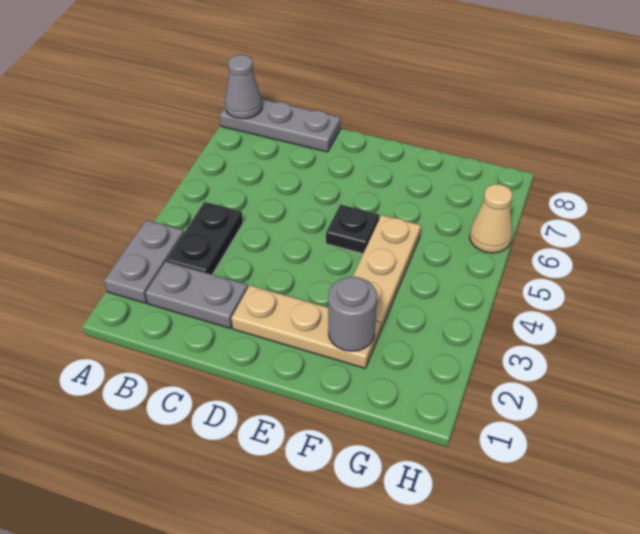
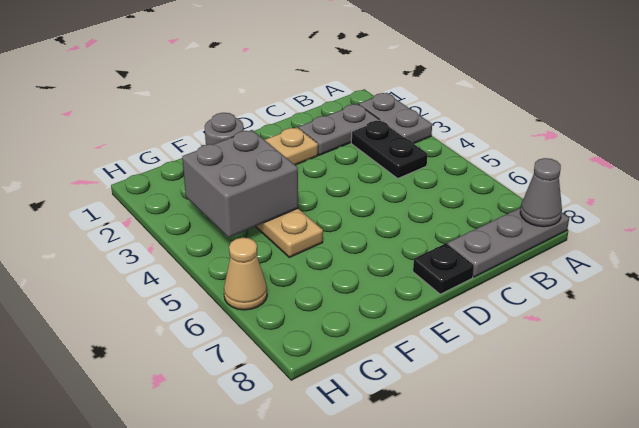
black 1x1 plate [326,204,379,254] -> black 1x1 plate moved to [413,243,474,294]
none -> grey 2x2 brick [182,130,298,237]

